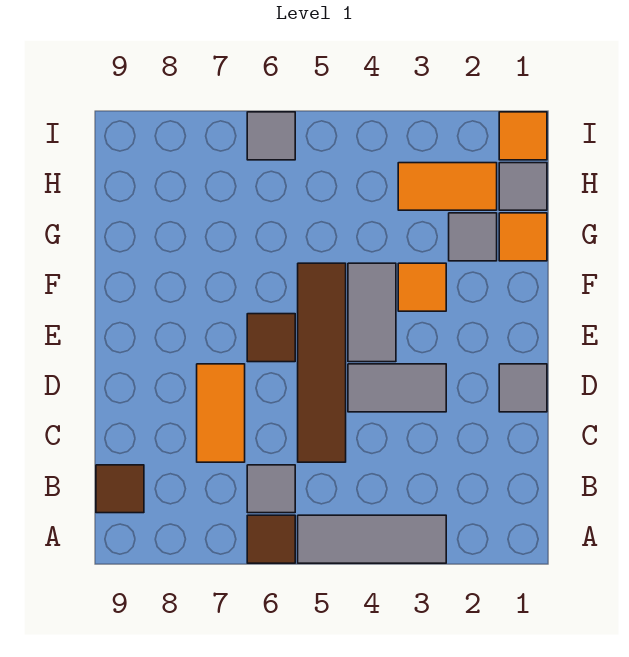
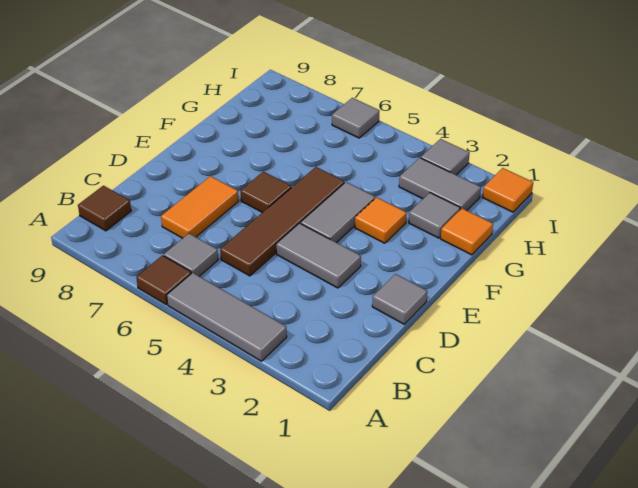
grey 1x1 tile [499,163,547,210] -> grey 1x1 tile moved to [421,139,470,175]
orange 1x2 tile [398,163,497,210] -> grey 1x2 tile [399,158,481,210]

